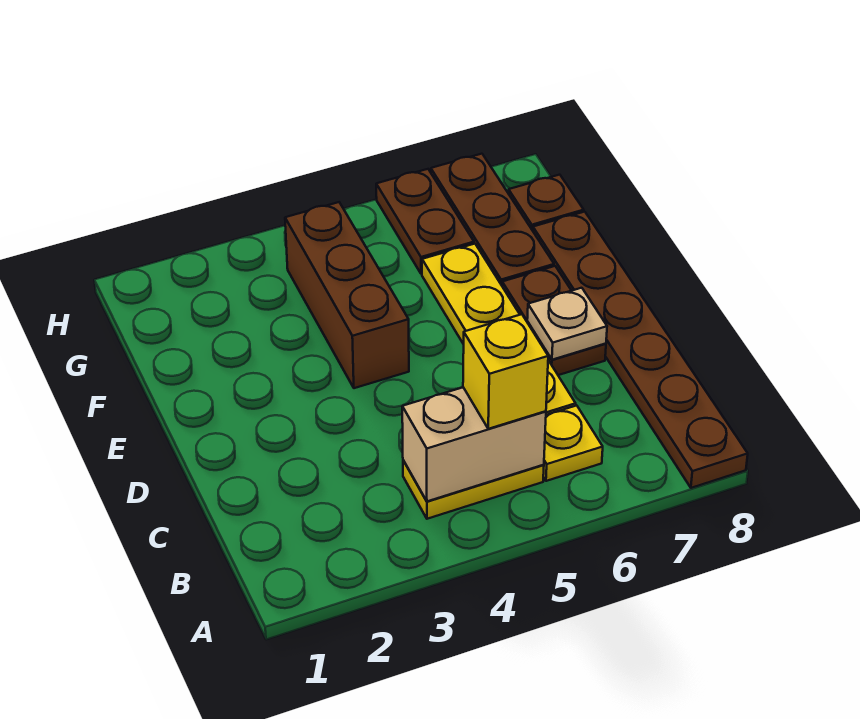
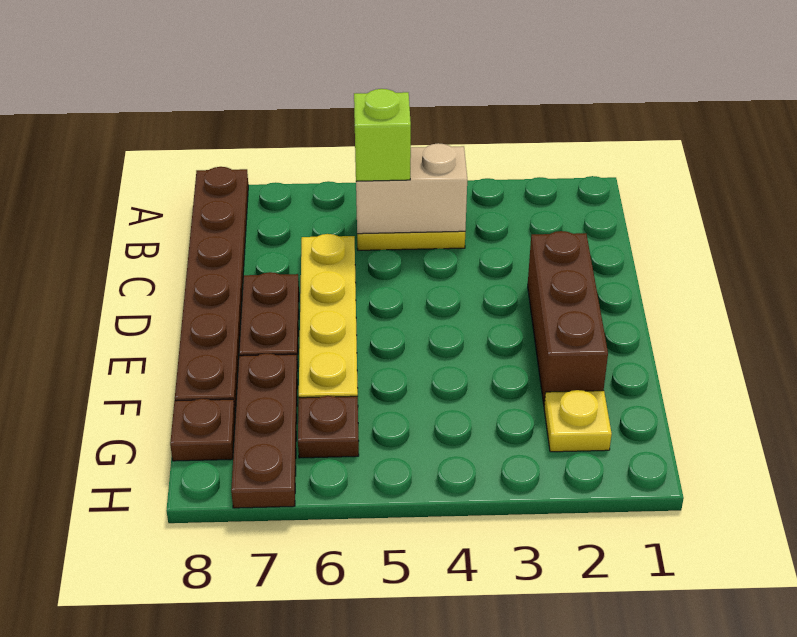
yellow 1x1 brick [463,314,548,429] -> lime 1x1 brick [354,89,411,181]
yellow 1x1 plate [543,405,603,481] -> yellow 1x1 plate moved to [544,390,612,452]
tan 1x1 plate [527,288,607,360] -> none
brown 1x3 brick [285,202,409,388] -> brown 1x3 brick moved to [528,231,608,404]
brown 1x2 plate [376,169,474,274] -> brown 1x1 plate [298,396,359,458]

